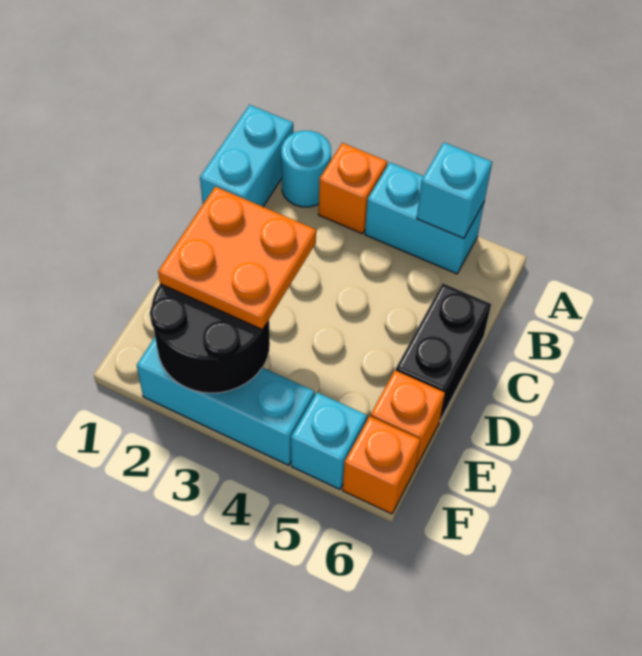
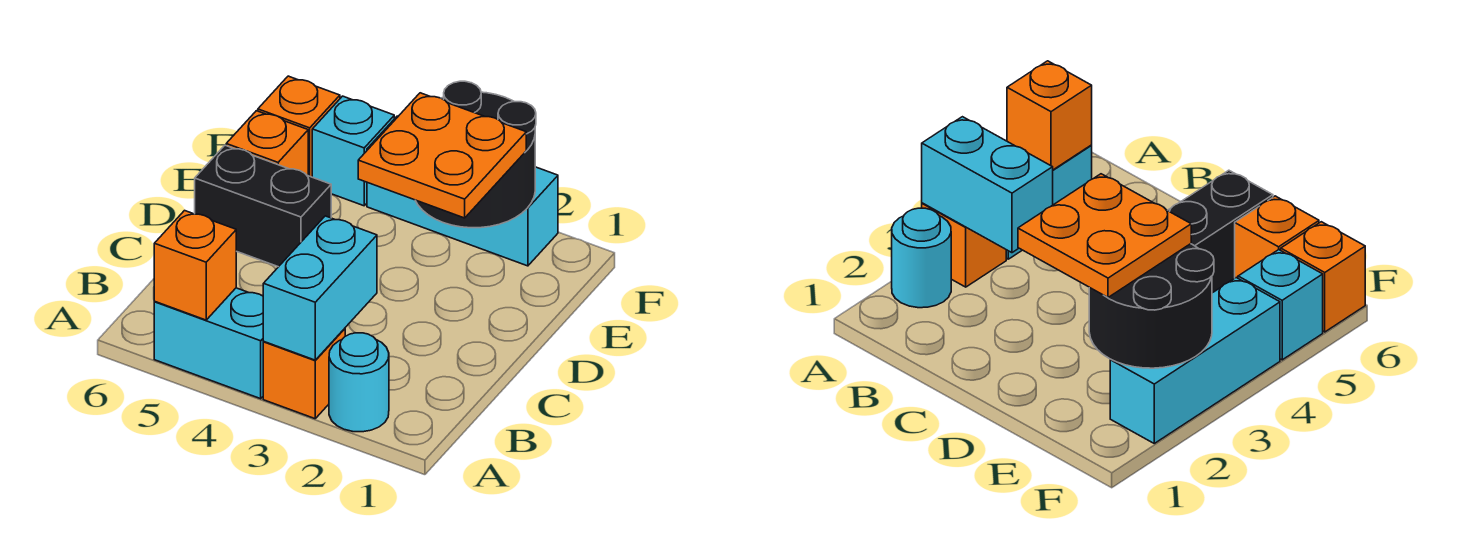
cyan 1x2 brick [200,105,293,207] -> cyan 1x2 brick moved to [263,216,377,360]
cyan 1x1 brick [417,142,492,239] -> orange 1x1 brick [154,211,236,320]
black 1x2 brick [396,283,491,420] -> black 1x2 brick turned to [195,145,331,267]

